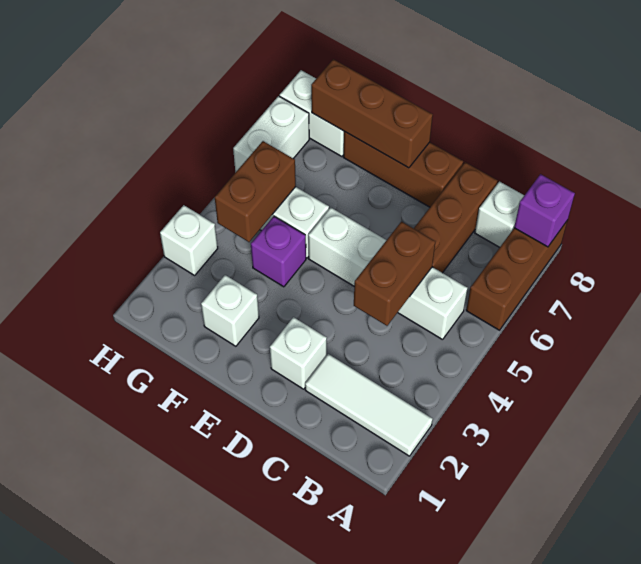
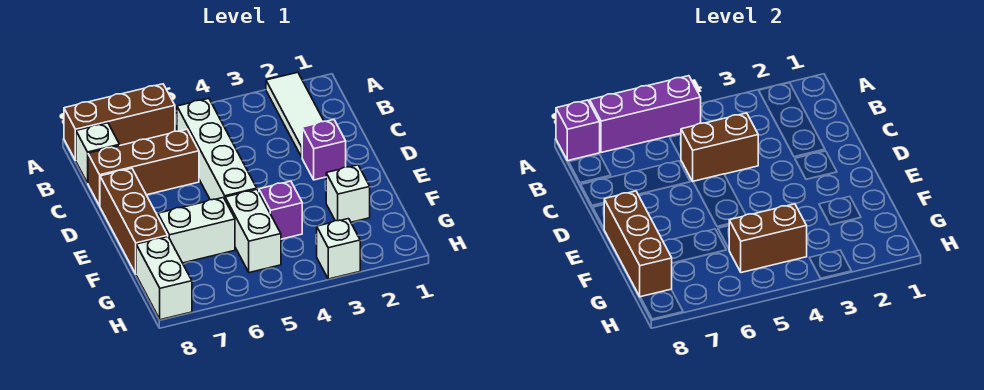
none -> purple 1x3 brick [590,76,701,153]
white 1x1 brick [270,317,327,389] -> purple 1x1 brick [302,120,346,180]
white 1x2 brick [233,96,309,173] -> white 1x2 brick moved to [158,198,235,263]

